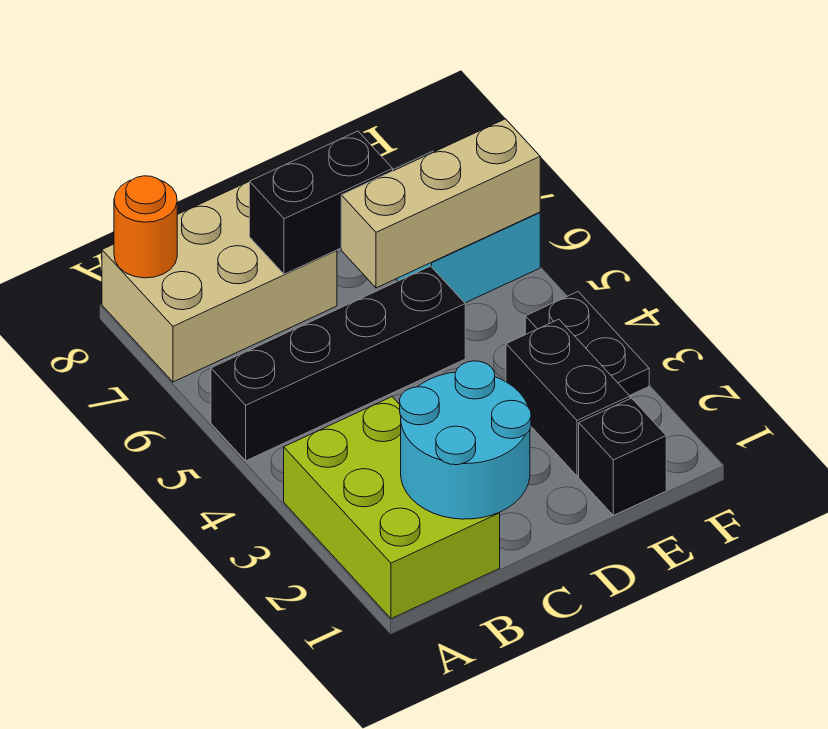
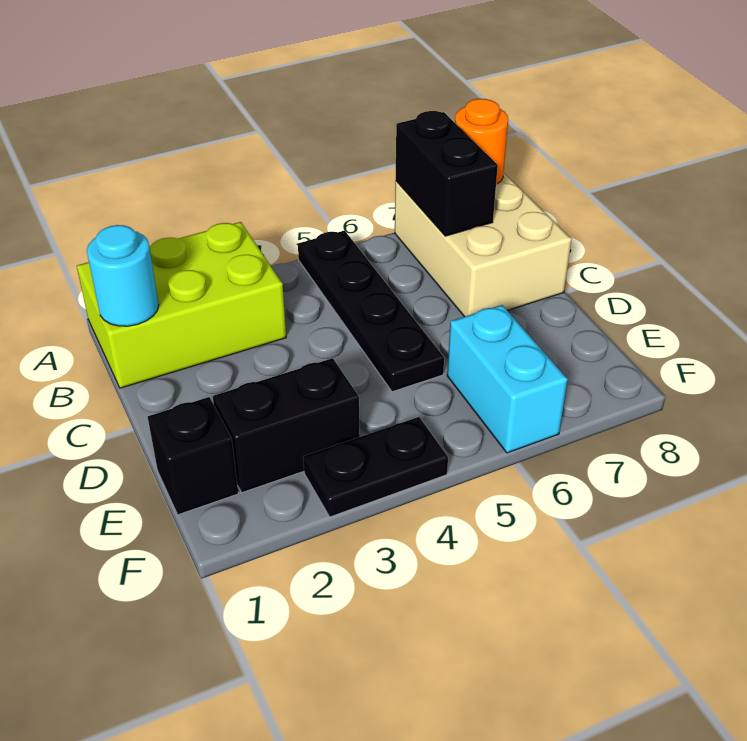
black 1x4 brick [211,266,465,461] -> black 1x4 plate [298,231,444,392]
cyan 2x2 round brick [400,361,531,519] -> cyan 1x1 round brick [87,225,159,326]
black 1x2 brick [250,131,393,274] -> black 1x2 brick moved to [396,111,498,236]
tan 1x3 brick [341,119,540,288] -> none

